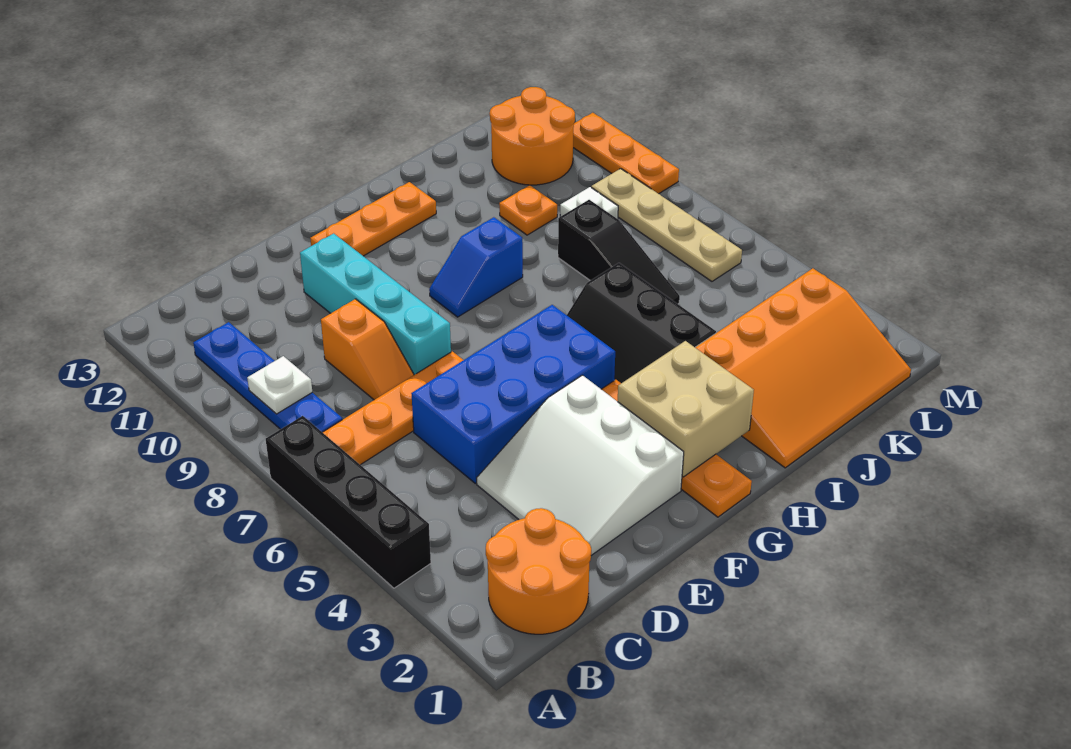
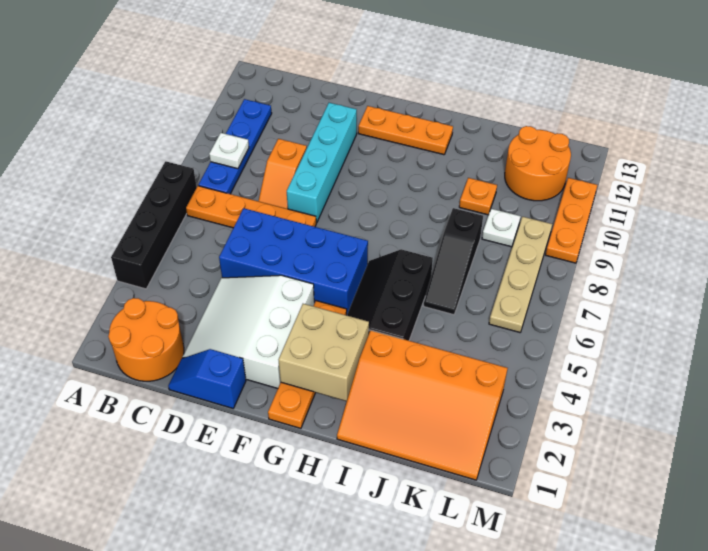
blue 1x2 slope [429,217,523,317] -> blue 1x2 slope moved to [168,349,246,408]

